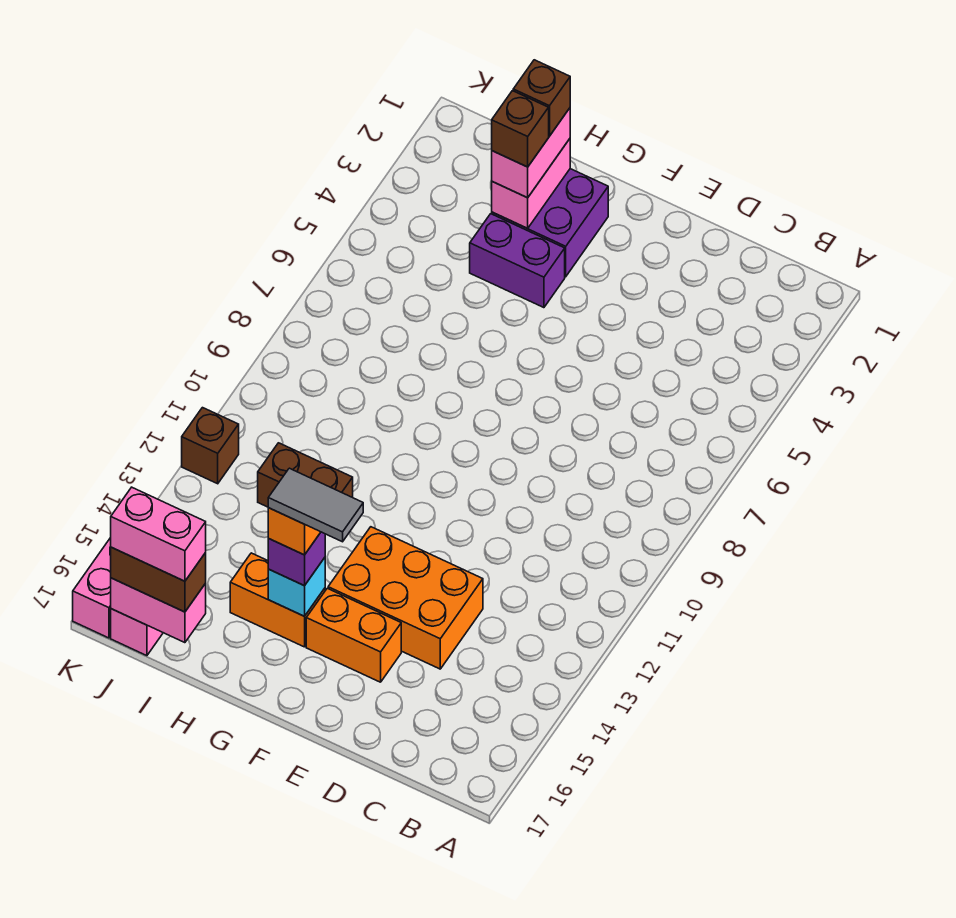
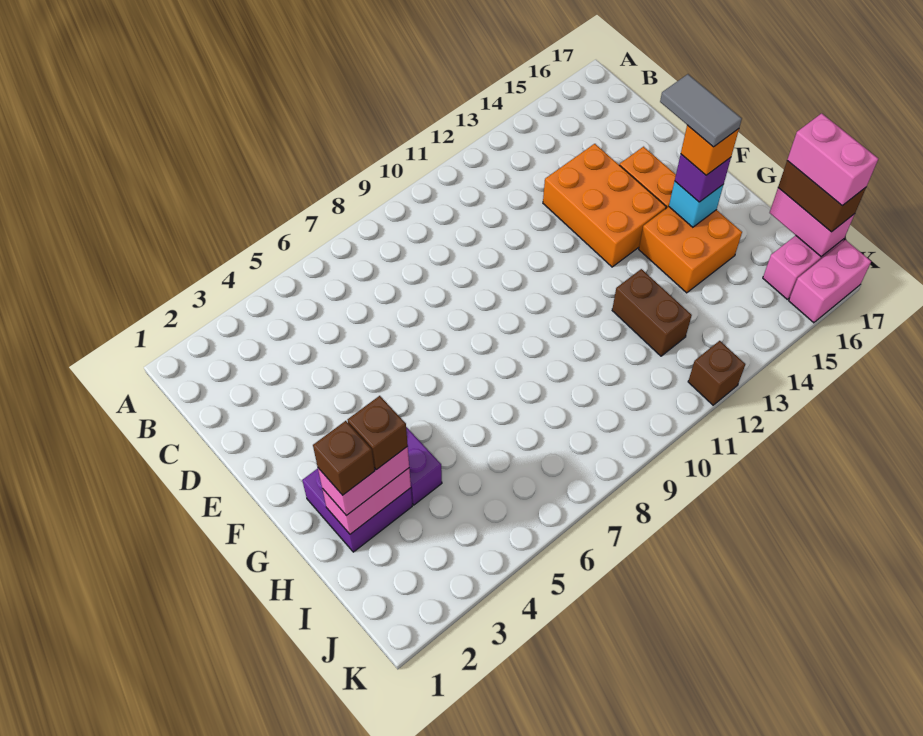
orange 1x2 brick [230,553,325,647] -> orange 2x2 brick [639,207,742,293]

